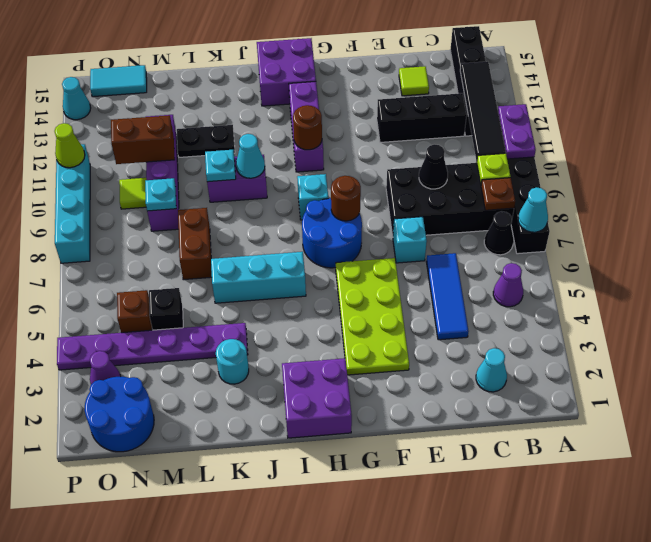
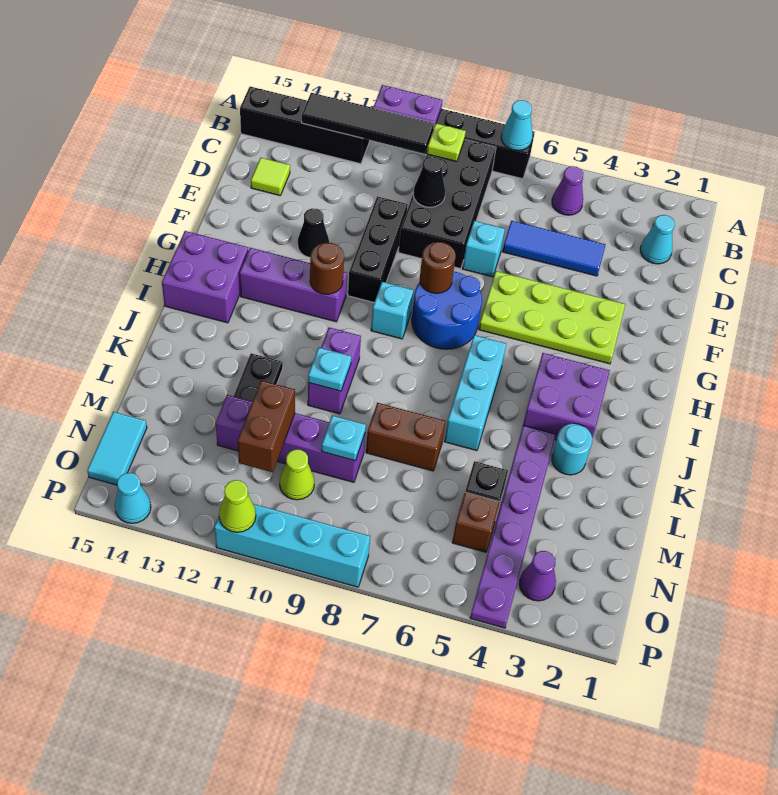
black 1x1 cone [484,211,514,255] -> black 1x1 cone moved to [298,208,329,258]
brown 1x1 plate [481,178,515,210] -> none
black 1x3 brick [377,93,467,142] -> black 1x3 brick moved to [348,196,408,302]
purple 2x2 brick [282,358,352,438] -> purple 2x2 brick moved to [523,353,610,440]
cyan 1x1 cone [236,134,265,178] -> none
blue 2x2 round brick [85,376,154,452] -> none
lime 1x1 tile [119,178,147,209] -> lime 1x1 cone [280,450,314,500]

